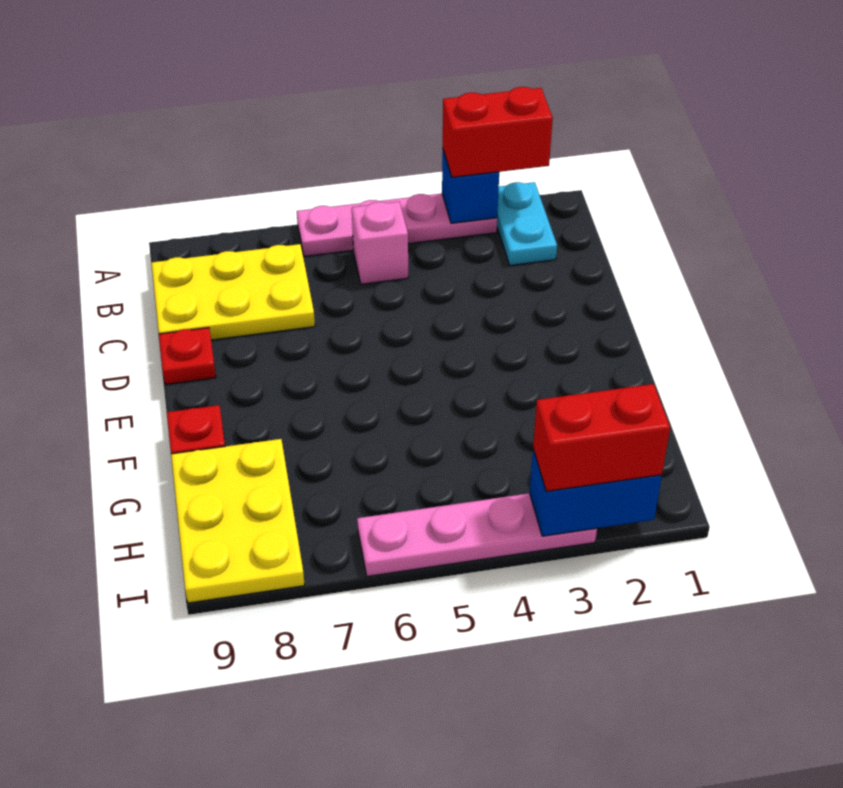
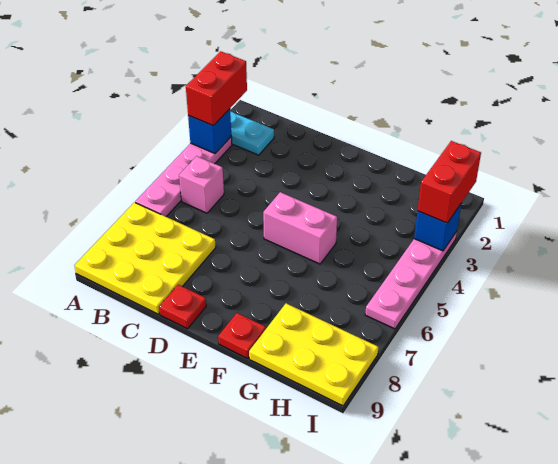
yellow 2x3 plate [151,244,315,340] -> yellow 3x3 plate [74,202,216,314]
none -> pink 1x2 brick [263,192,337,264]
blue 1x2 brick [530,449,662,536] -> blue 1x1 brick [414,204,461,251]

